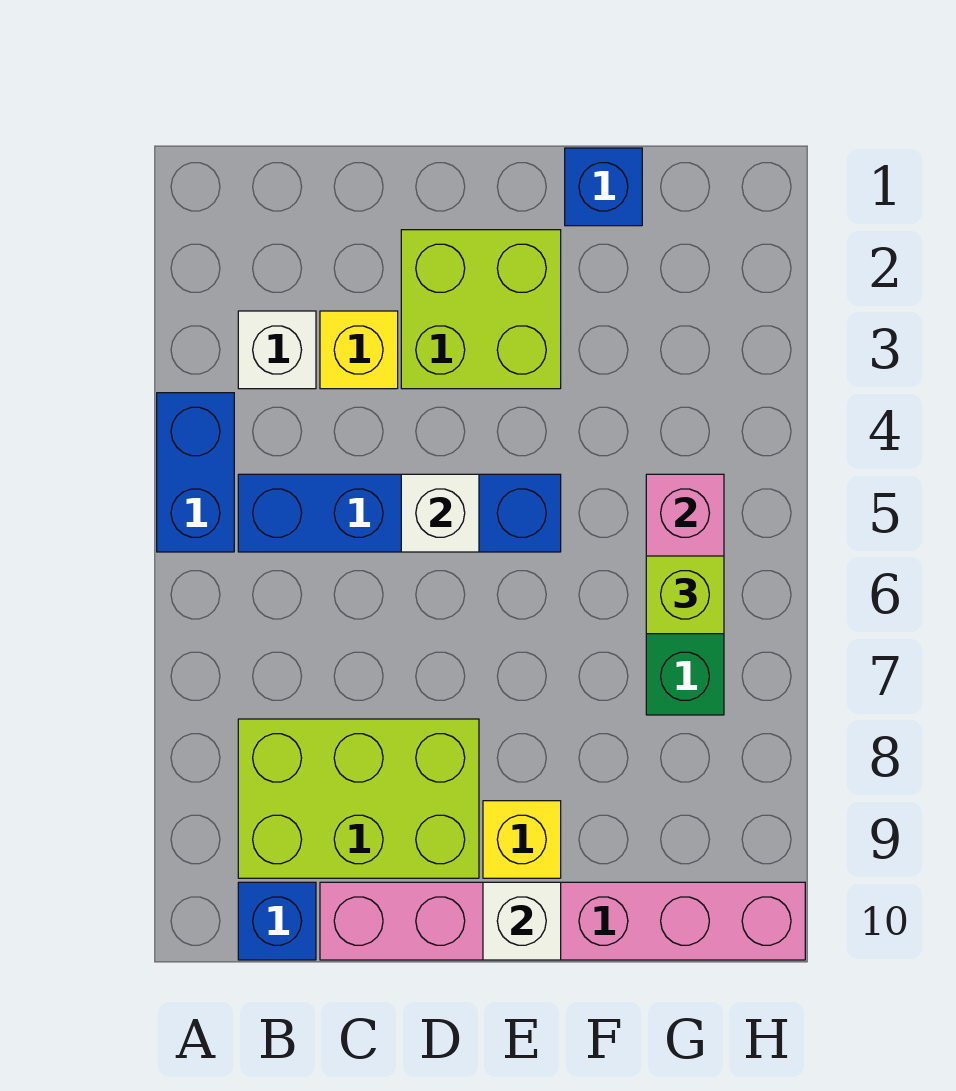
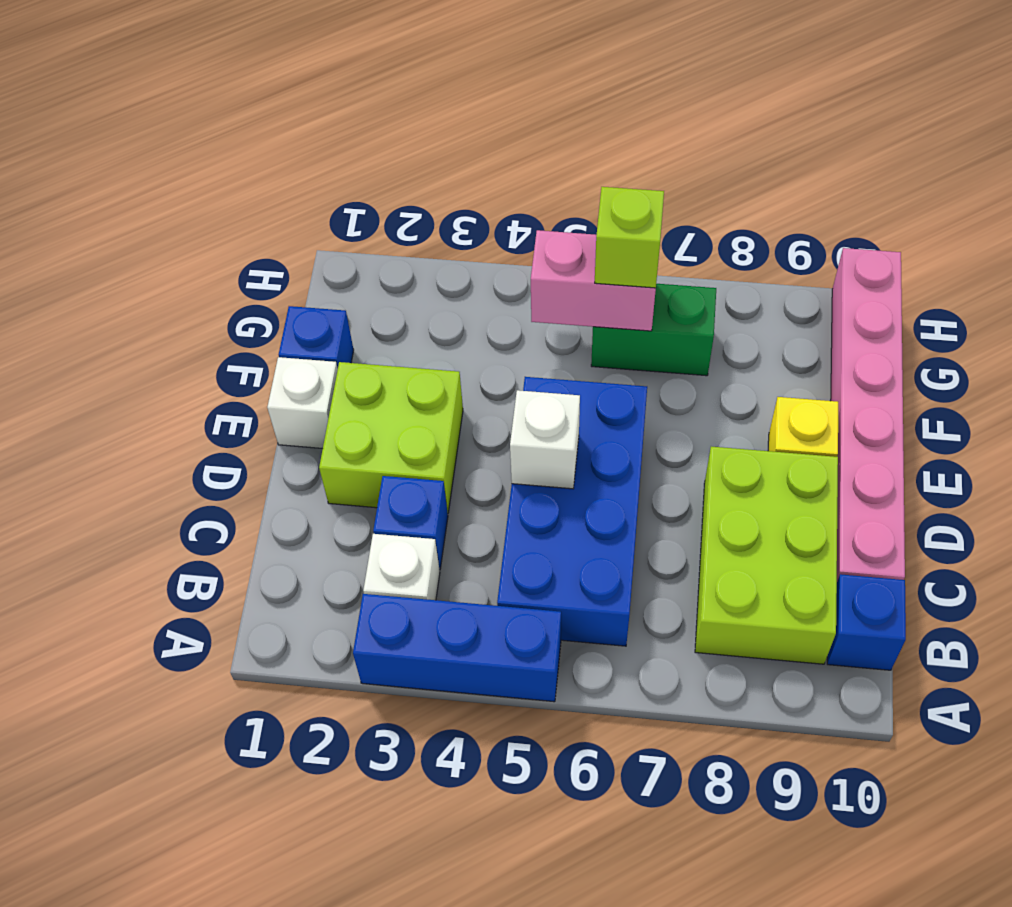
blue 1x2 brick [157,393,234,552] -> blue 1x3 brick [353,594,561,702]
blue 1x4 brick [238,474,561,552] -> blue 2x4 brick [497,377,647,646]
yellow 1x1 brick [320,311,398,389] -> blue 1x1 brick [373,476,448,570]
white 1x1 brick [483,882,561,960] -> white 1x1 brick moved to [267,357,338,449]

